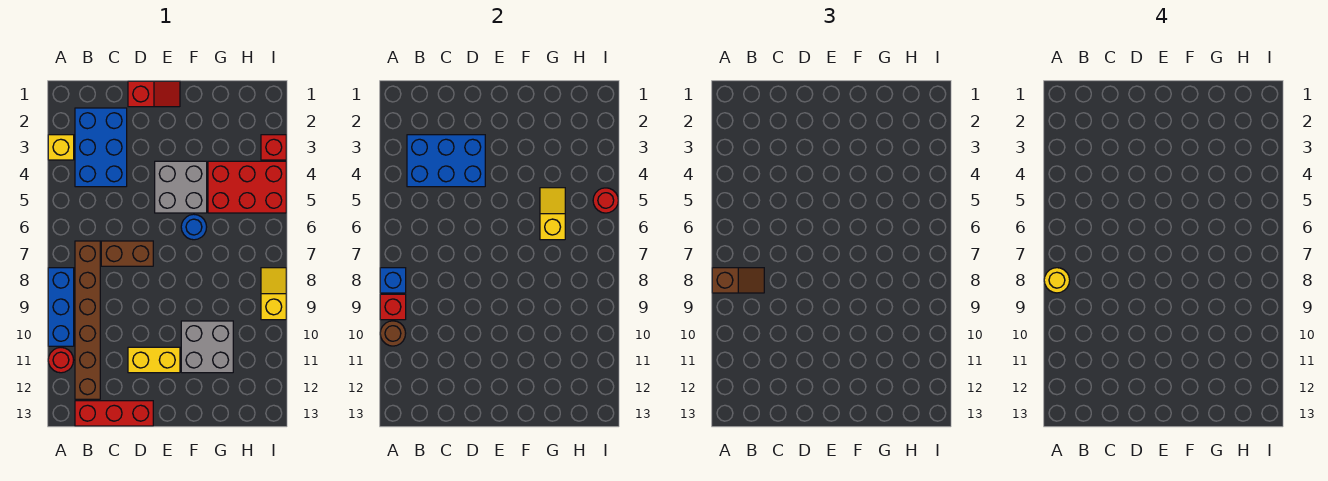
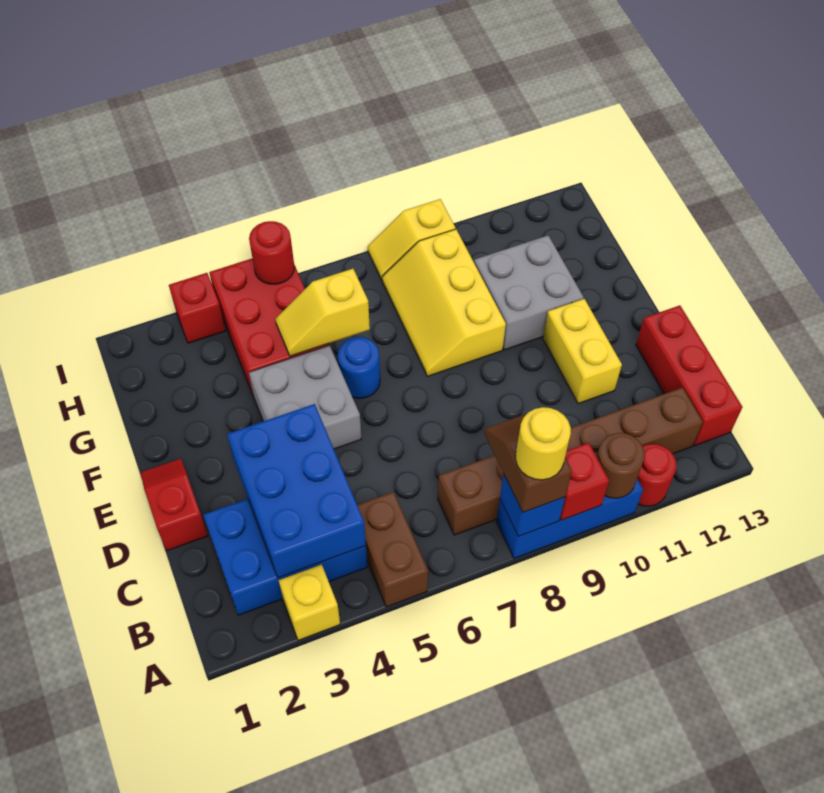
brown 1x2 brick [101,241,153,266] -> brown 1x2 brick moved to [357,492,428,607]
none -> yellow 2x3 slope [382,229,506,376]

